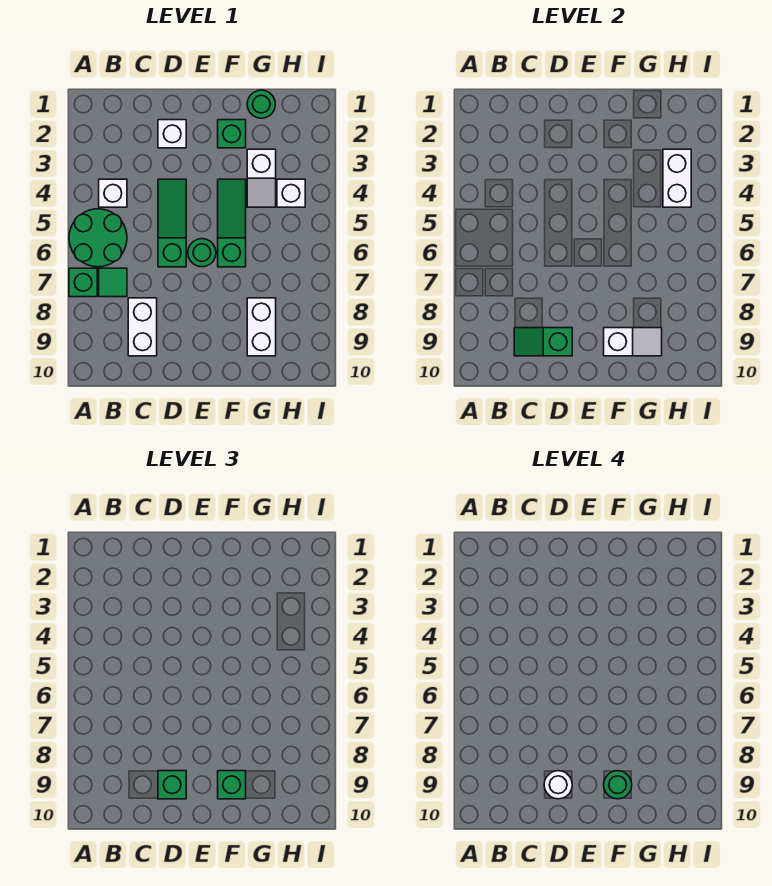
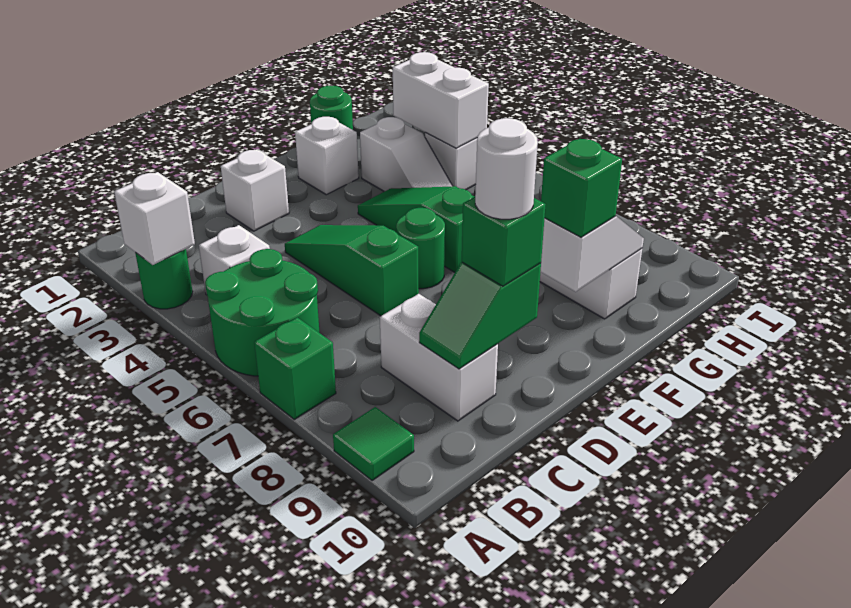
none -> white 1x1 brick [114,172,195,265]
green 1x1 tile [99,268,127,297] -> green 1x1 tile moved to [333,407,414,481]
green 1x1 brick [218,120,246,148] -> white 1x1 brick [295,117,359,195]
green 1x1 round brick [604,771,632,799] -> green 1x1 round brick moved to [135,249,193,309]

